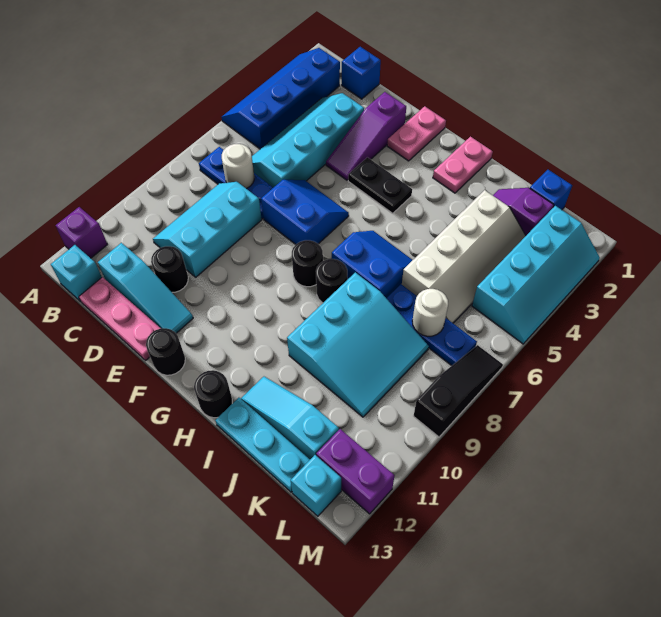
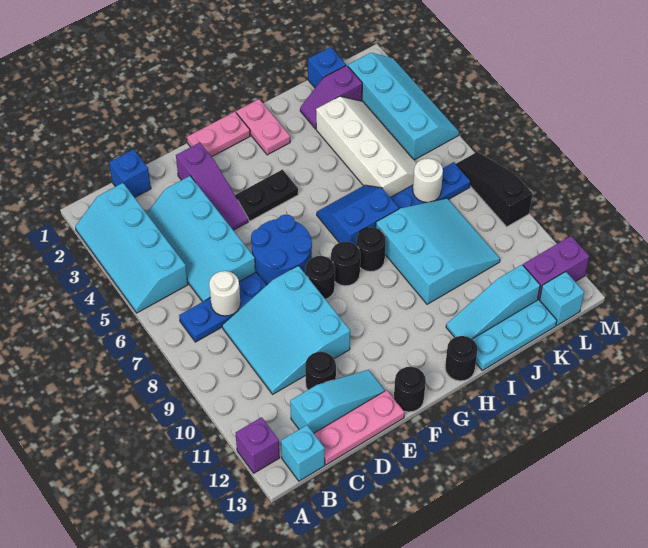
blue 2x4 slope [222,48,340,149] -> cyan 2x4 slope [75,183,188,313]
cyan 2x3 slope [153,182,262,277] -> cyan 3x3 slope [222,266,350,394]
blue 2x2 slope [261,180,349,244] -> blue 2x2 round brick [251,215,312,285]
pink 1x2 plate [387,106,446,161] -> pink 1x2 plate turned to [187,112,250,157]
none -> black 1x1 round brick [305,256,335,299]

